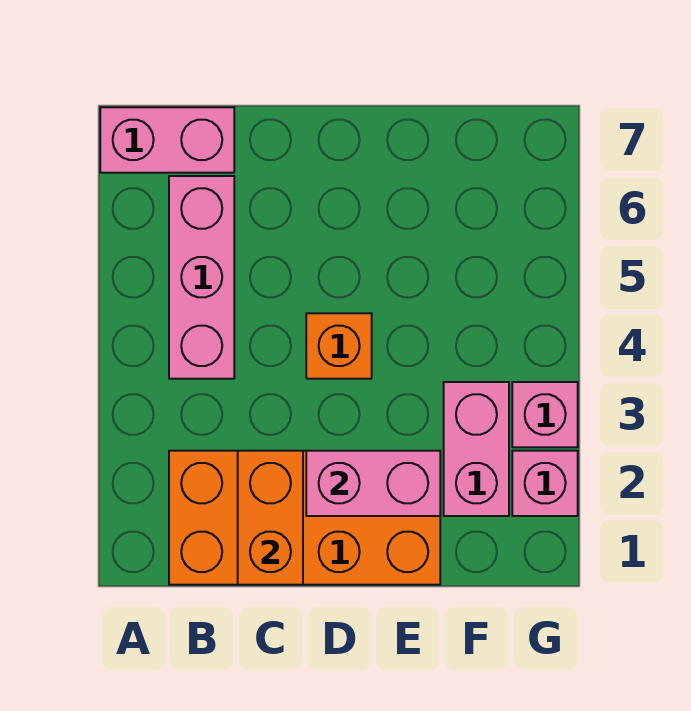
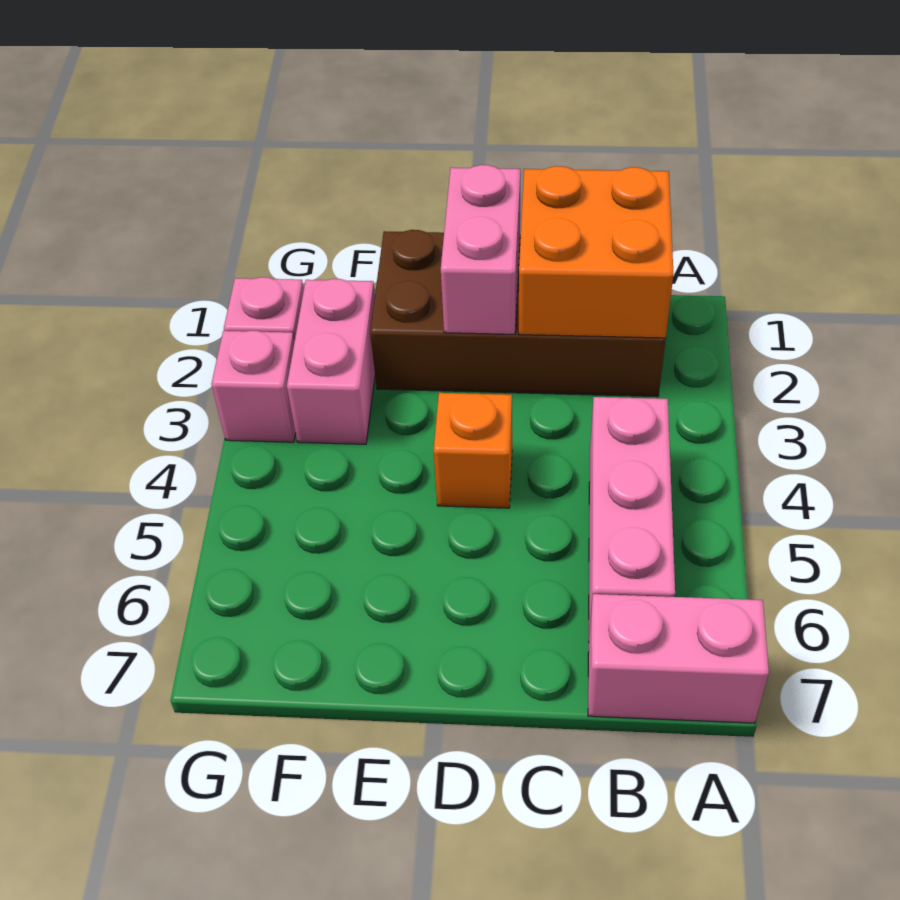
orange 2x4 brick [169,451,440,585] -> brown 2x4 brick [370,230,666,397]
orange 1x2 brick [238,451,303,585] -> orange 2x2 brick [519,166,673,338]
pink 1x2 brick [306,451,440,516] -> pink 1x2 brick turned to [441,165,520,334]

